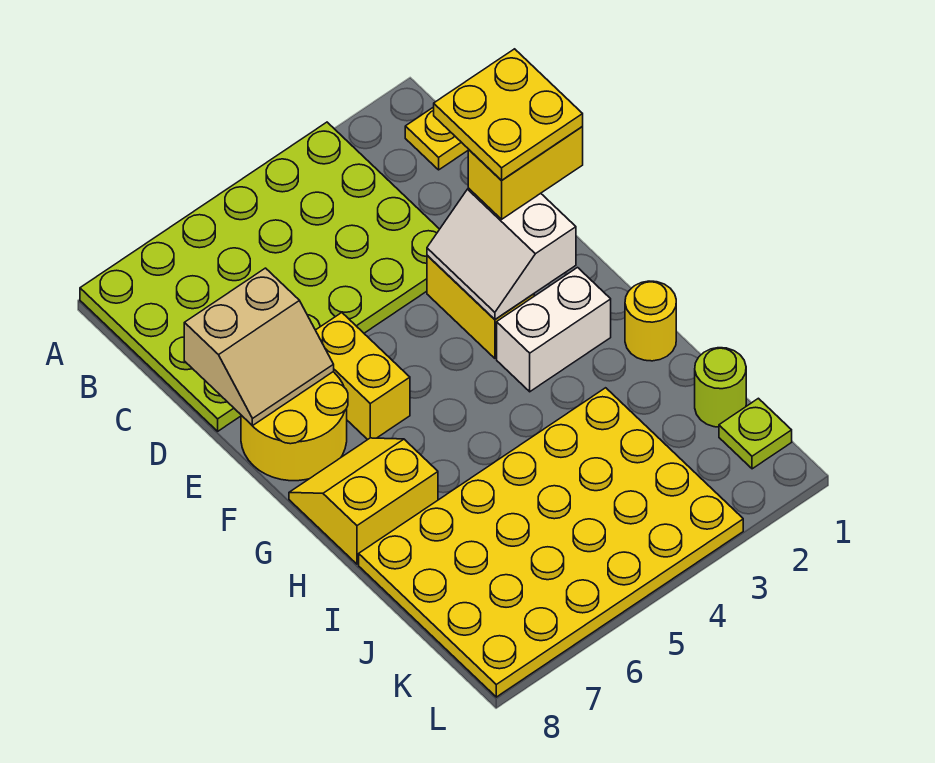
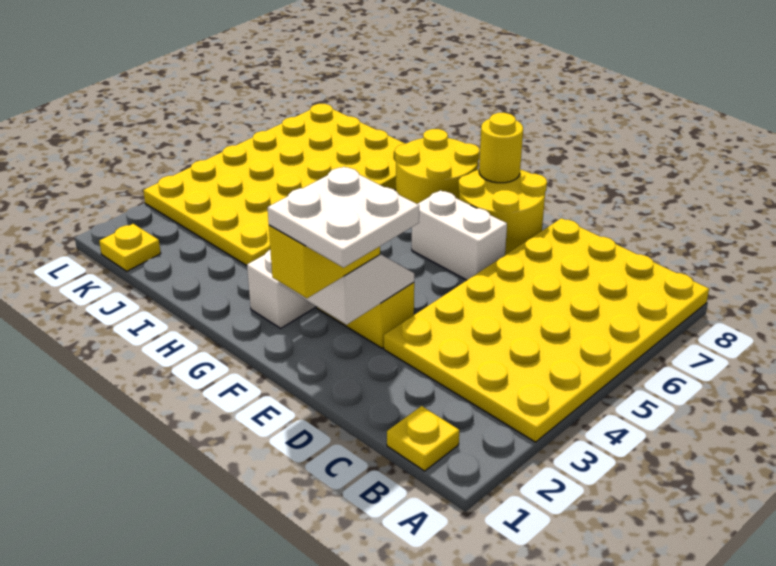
lime 4x6 plate [80,122,439,431] -> yellow 4x6 plate [384,218,709,442]
yellow 2x2 plate [434,49,583,181] -> white 2x2 plate [268,167,419,268]
tan 2x2 slope [184,268,334,426] -> none
yellow 1x2 brick [316,313,410,440] -> white 1x2 brick [412,190,507,280]
yellow 2x2 slope [289,438,438,564] -> yellow 2x2 round brick [395,129,480,204]
yellow 1x1 round brick [625,281,676,361] -> yellow 1x1 round brick moved to [479,113,523,183]
lime 1x1 round brick [695,348,746,427] -> none
lime 1x1 plate [719,398,792,469] -> yellow 1x1 plate [99,224,161,271]

